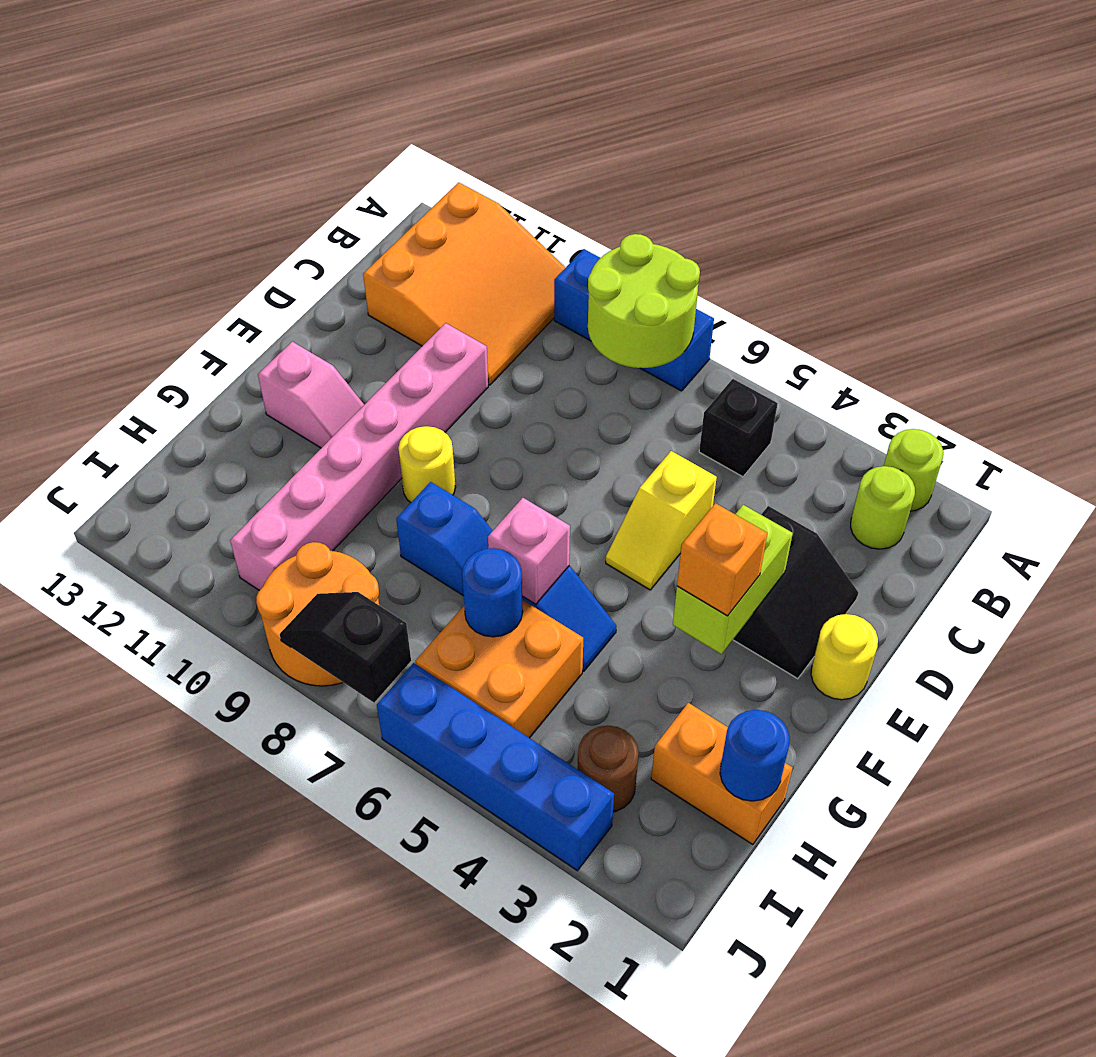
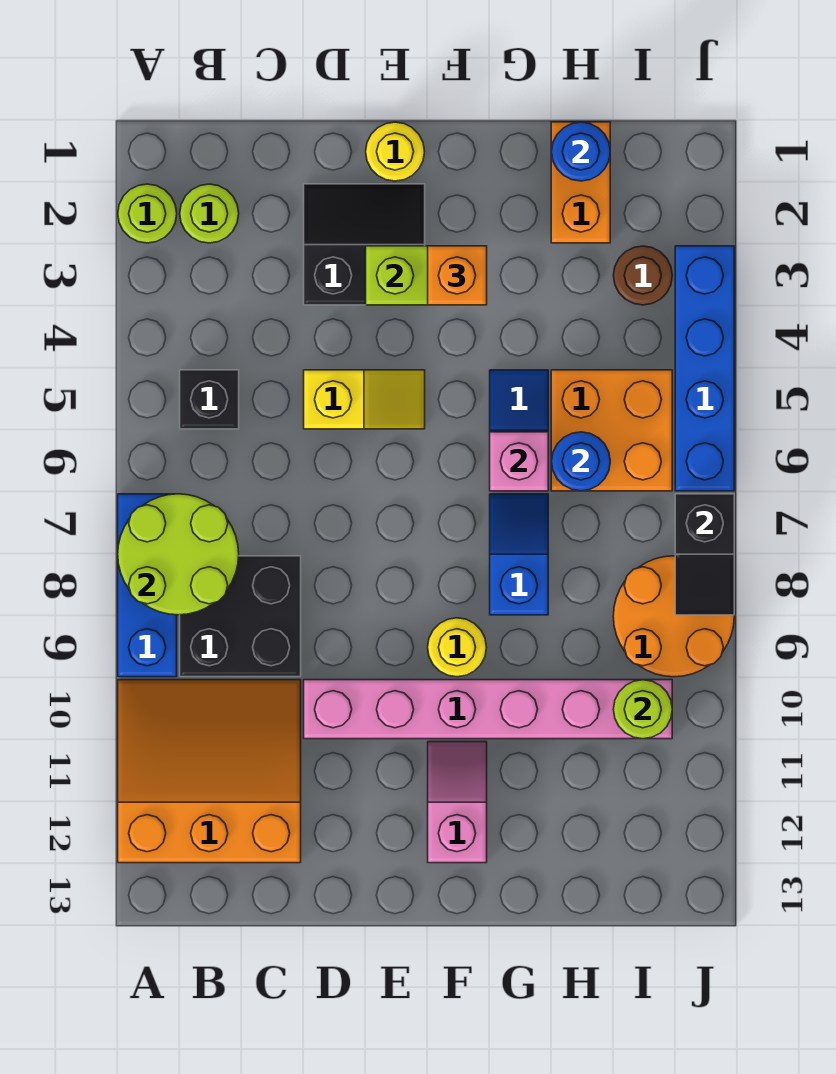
none -> black 2x2 brick [180,556,301,677]
none -> lime 1x1 round brick [613,680,672,739]

